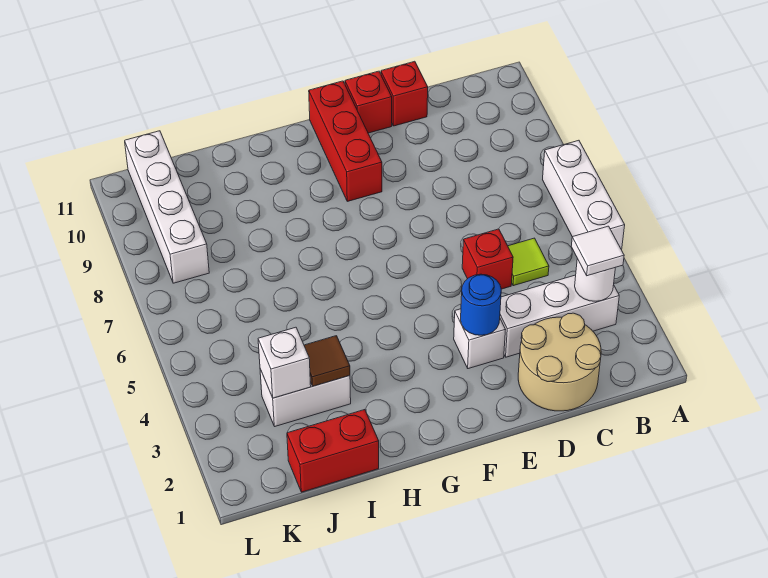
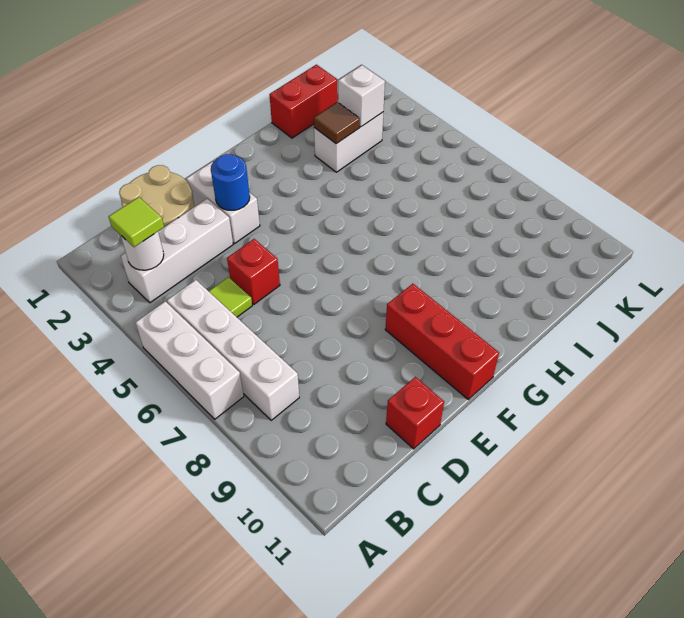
white 1x1 tile [571,226,624,276] -> lime 1x1 tile [109,197,164,247]
white 1x1 brick [454,309,506,369] -> white 1x2 brick [186,162,260,243]
red 1x1 brick [345,71,392,133] -> none
white 1x4 brick [125,131,209,283] -> white 1x4 brick moved to [167,280,299,420]

